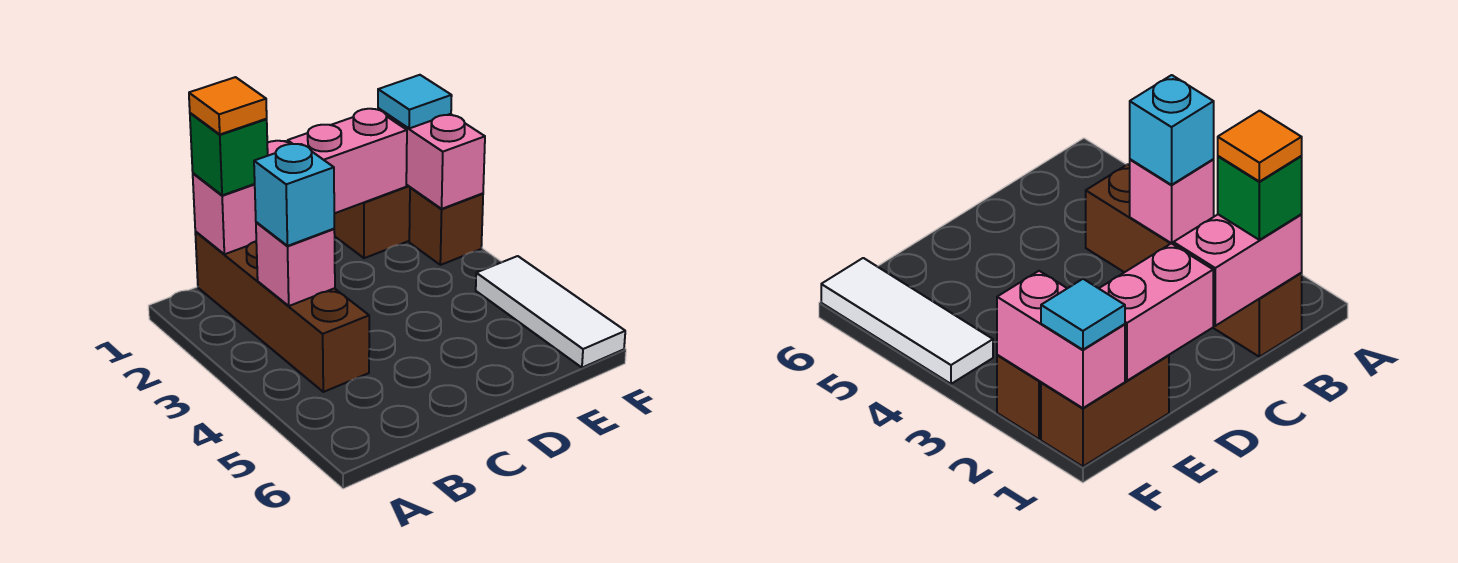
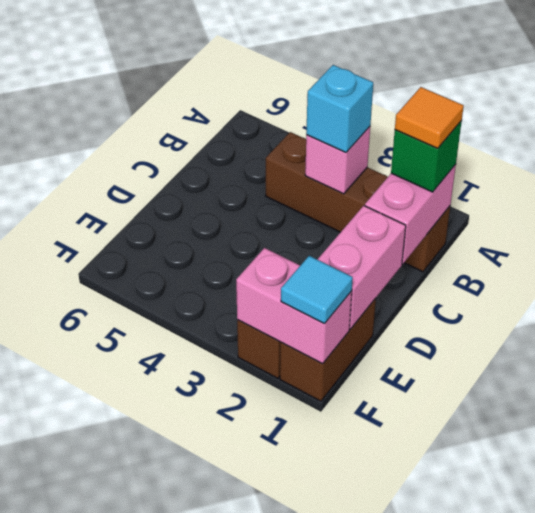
white 1x3 tile [476,256,625,368] -> none

